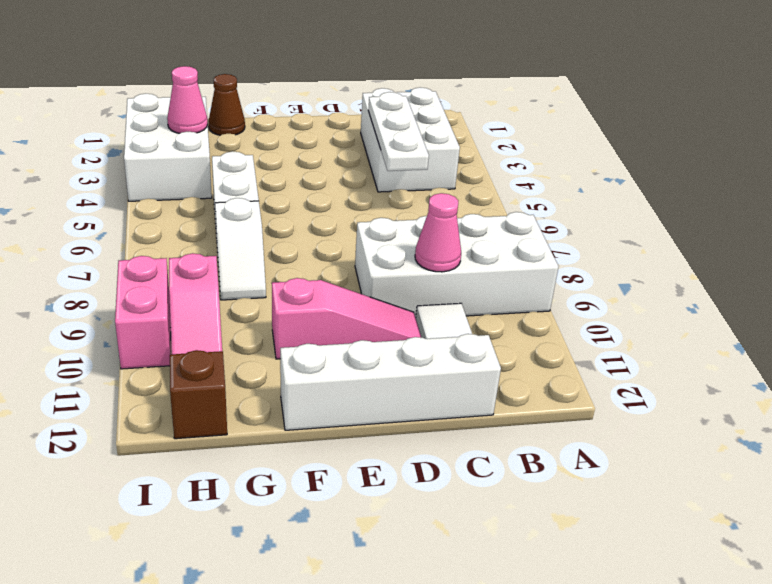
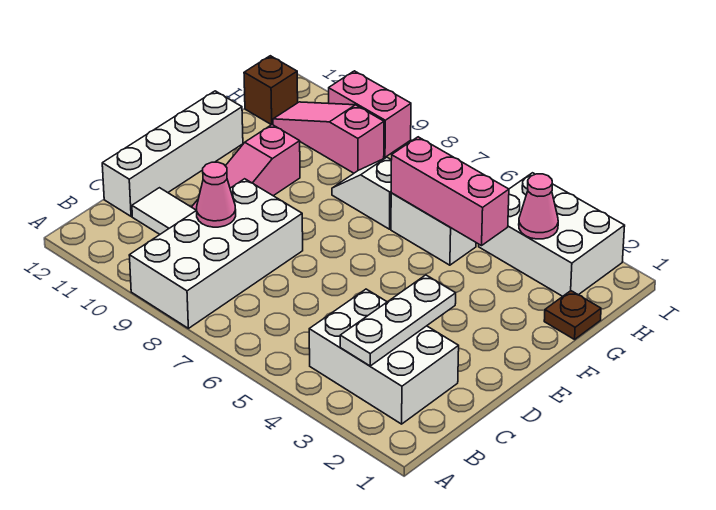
white 1x3 plate [368,92,429,171] -> white 1x3 plate turned to [340,275,456,366]
brown 1x1 cone [209,74,245,135] -> brown 1x1 plate [544,291,601,339]
none -> pink 1x3 brick [391,137,509,246]

